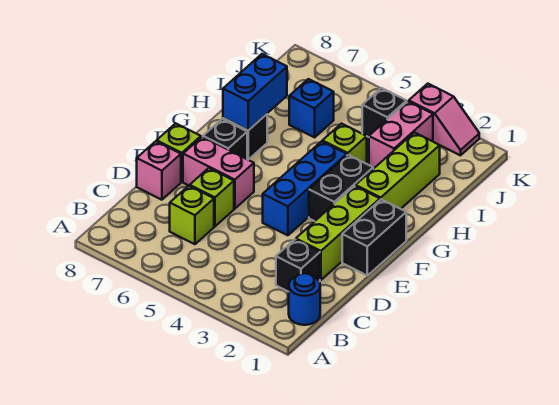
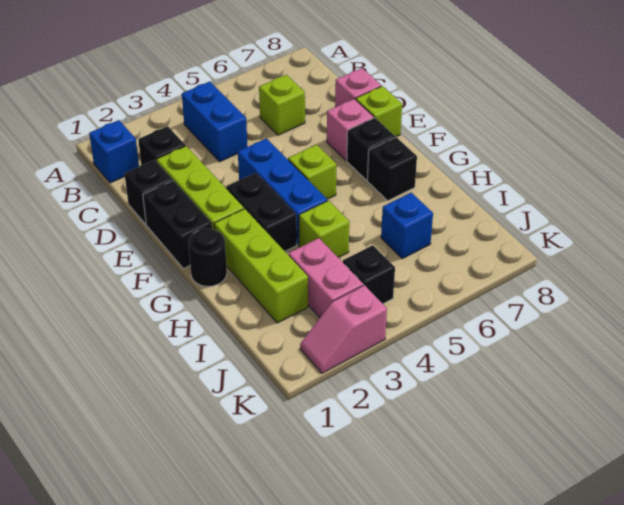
blue 1x1 round brick [289,273,320,325] -> blue 1x1 brick [89,120,139,183]
none -> black 1x1 brick [124,160,173,224]
lime 1x1 brick [190,168,234,226] -> lime 1x1 brick moved to [288,145,337,199]
pink 1x2 brick [183,137,254,209] -> pink 1x1 brick [327,99,374,160]
none -> black 1x1 round brick [188,228,227,287]
blue 1x2 brick [223,54,287,130] -> blue 1x2 brick moved to [182,82,248,162]

